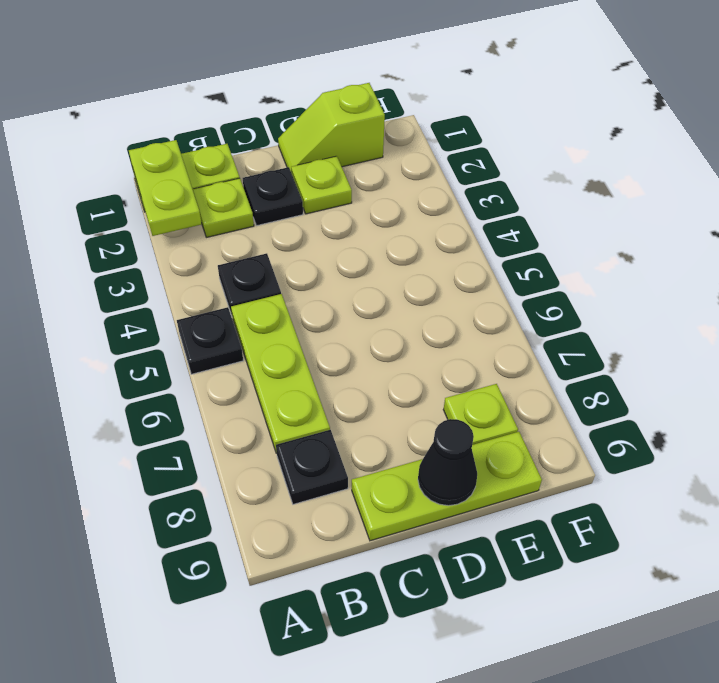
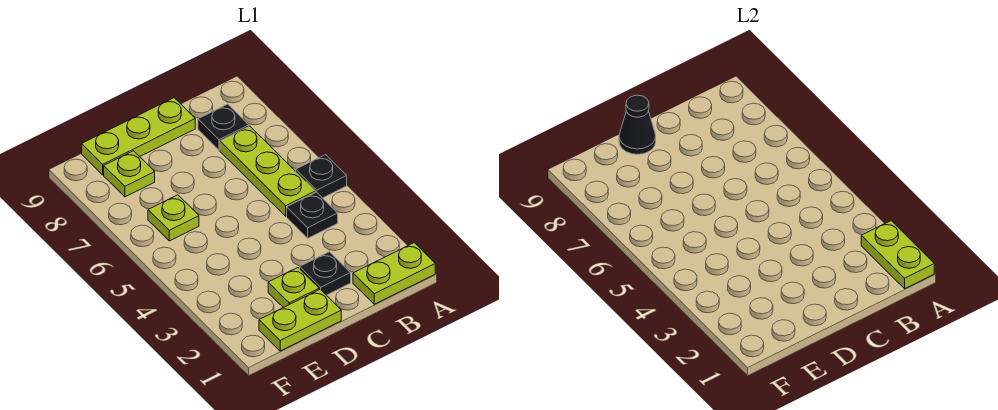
lime 1x1 plate [193,178,254,237] -> lime 1x1 plate moved to [148,195,199,241]
lime 1x2 slope [278,83,385,173] -> lime 1x2 plate [259,289,341,351]

